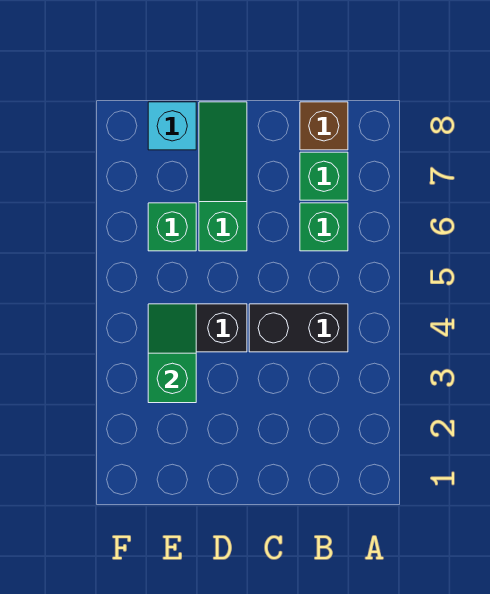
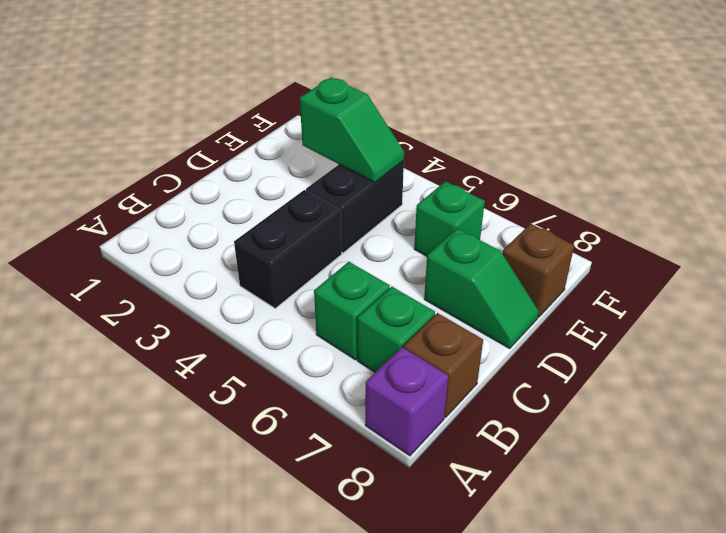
none -> purple 1x1 brick [365,347,448,456]
green 1x3 slope [199,102,247,251] -> green 1x2 slope [424,228,539,349]
cyan 1x1 brick [148,102,196,150] -> brown 1x1 brick [502,224,574,317]

